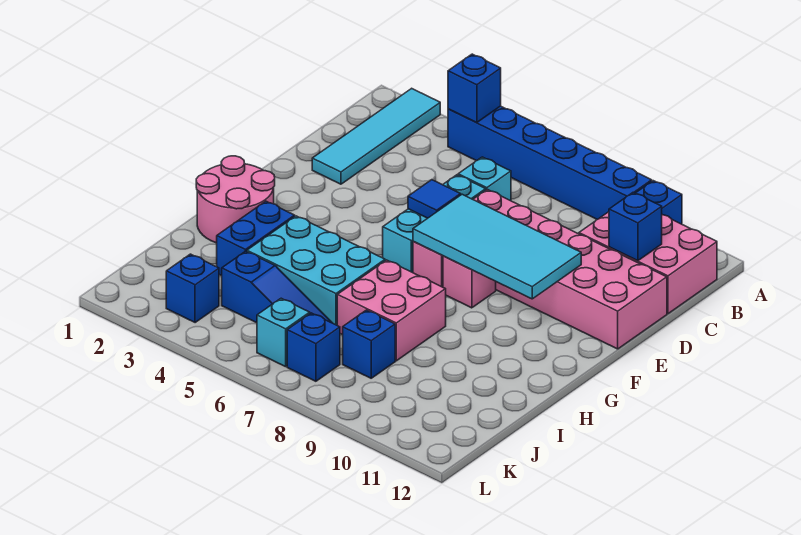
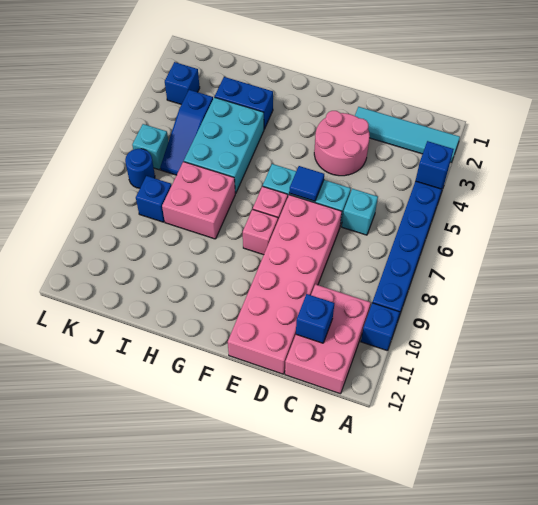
cyan 2x4 tile [413,194,581,299] -> none
pink 2x2 round brick [196,156,275,243] -> pink 2x2 round brick moved to [314,111,370,176]
blue 1x1 brick [287,313,340,381] -> blue 1x1 round brick [125,149,155,188]

